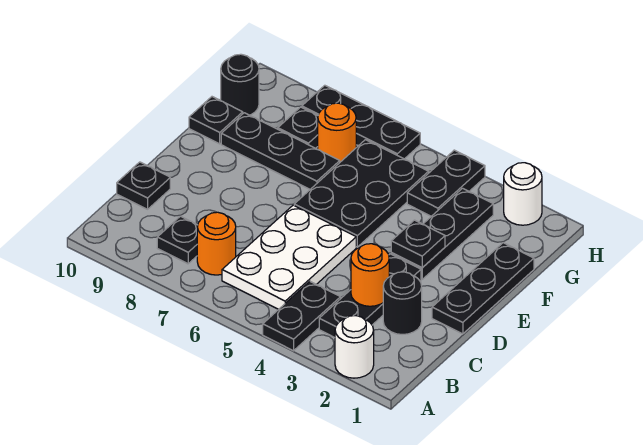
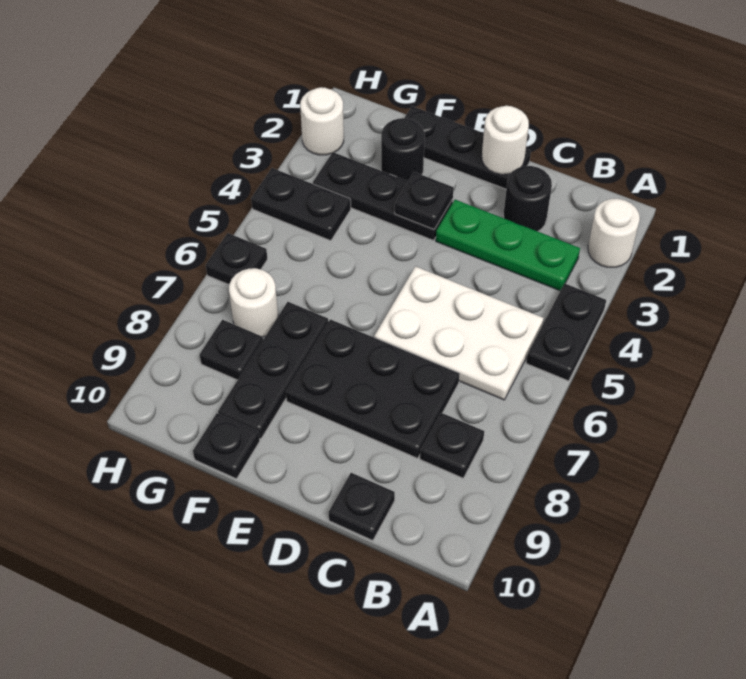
black 1x2 plate [263,281,341,351] -> black 1x2 plate turned to [526,283,606,381]
black 1x3 plate [319,254,421,338] -> green 1x3 plate [436,200,580,291]
orange 1x1 round brick [197,212,236,275] -> none
orange 1x1 round brick [351,244,389,306] -> none
none -> white 1x1 round brick [482,106,529,175]
black 2x3 plate [294,140,429,247] -> black 2x3 plate moved to [286,319,460,458]
orange 1x1 round brick [318,103,356,162] -> white 1x1 round brick [229,268,278,337]
black 1x1 round brick [221,54,259,115] -> black 1x1 round brick moved to [381,118,425,181]
black 1x3 plate [302,85,420,159] -> black 1x1 plate [206,233,267,285]

